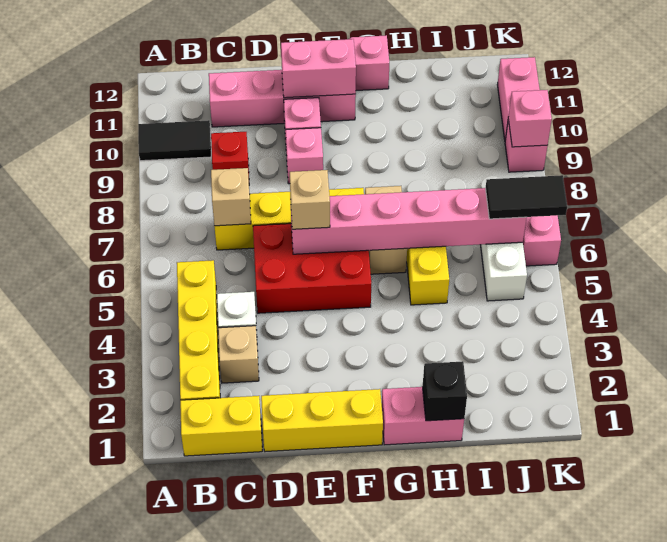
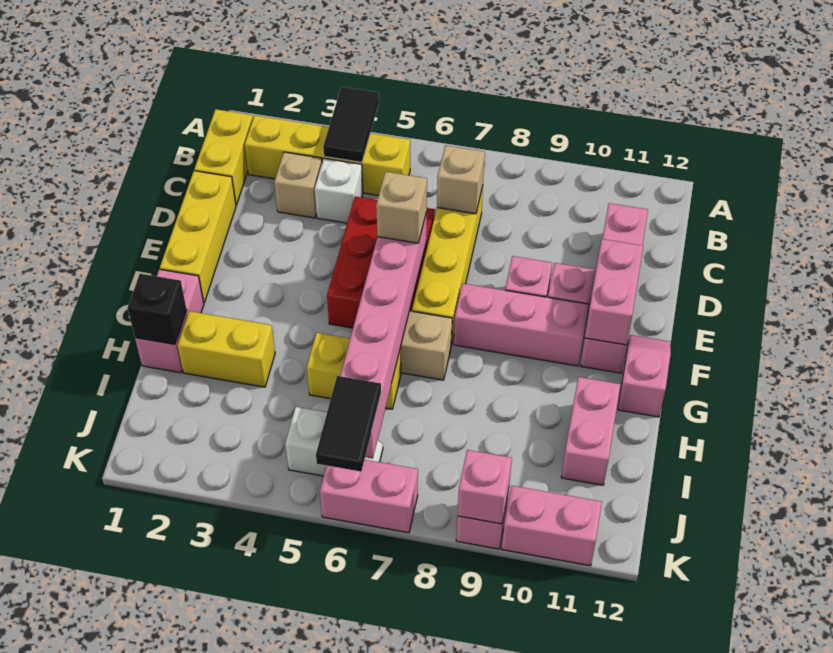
black 1x2 tile [138,120,211,161] -> black 1x2 tile moved to [323,87,379,162]
red 1x1 brick [211,132,249,179] -> none
none -> pink 1x3 brick [454,284,589,366]
none -> yellow 1x2 brick [178,311,275,387]
none -> pink 1x2 brick [561,377,620,485]

